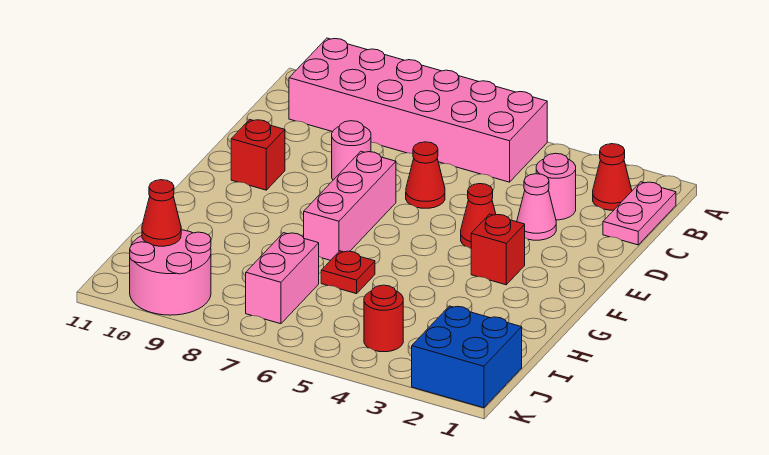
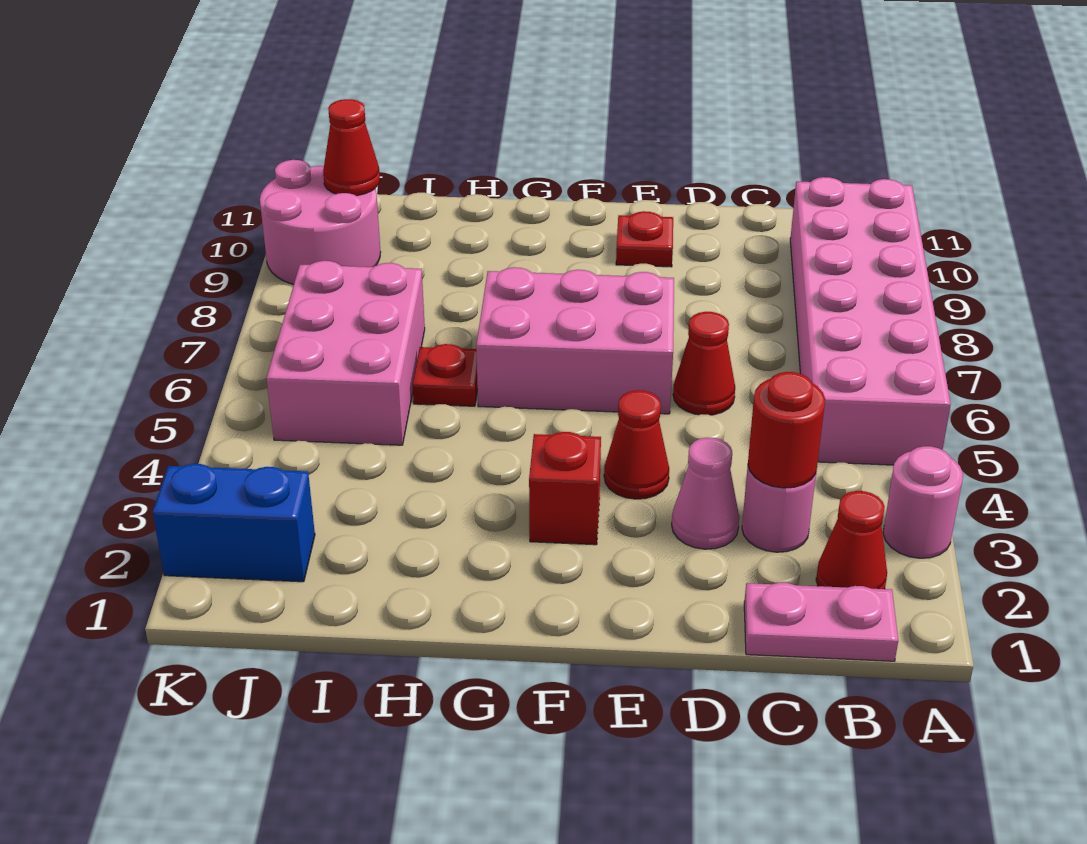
pink 1x1 round brick [332,121,371,180] -> pink 1x1 round brick moved to [883,446,963,558]
pink 1x3 brick [304,151,396,260] -> pink 2x3 brick [476,267,674,414]
red 1x1 brick [231,120,285,190] -> red 1x1 plate [616,211,673,267]
pink 1x2 brick [246,233,319,324] -> pink 2x3 brick [266,261,425,445]
blue 2x2 brick [412,306,522,408] -> blue 1x2 brick [153,464,315,582]
red 1x1 round brick [364,285,403,352] -> red 1x1 round brick moved to [748,372,825,488]

